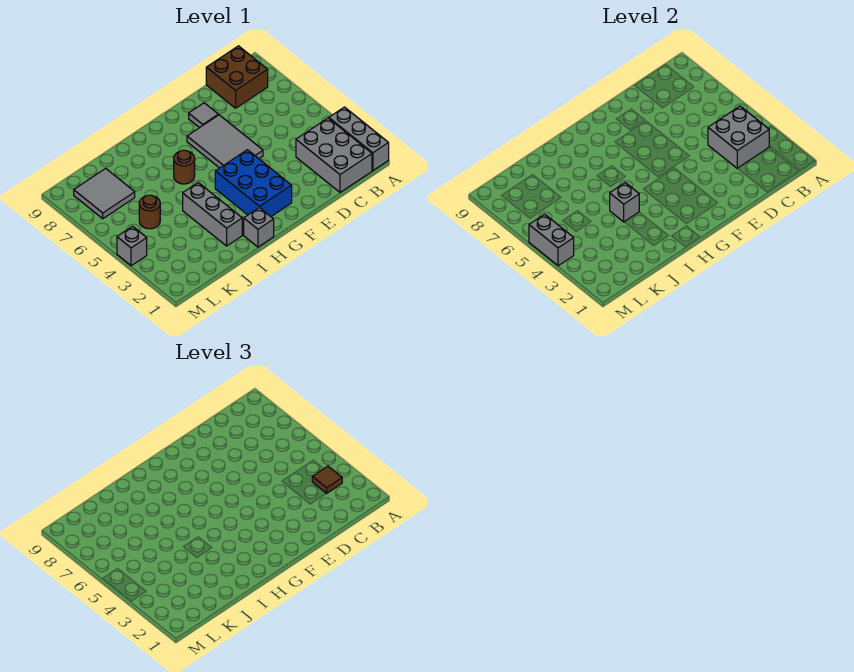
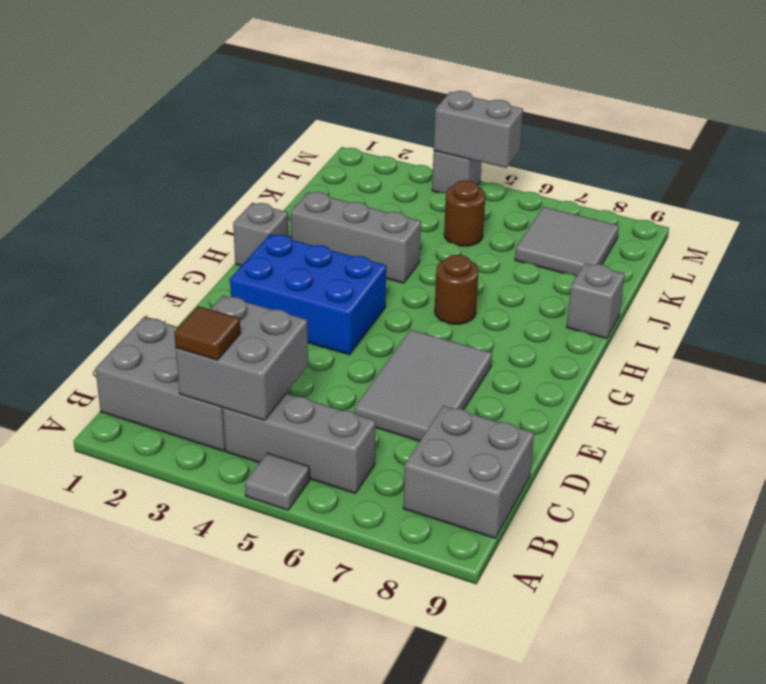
grey 1x3 brick [329,107,389,171] -> grey 1x3 brick moved to [223,393,376,493]
brown 2x2 brick [206,46,268,108] -> grey 2x2 brick [403,406,534,538]
grey 2x3 tile [187,115,263,168] -> grey 2x3 tile turned to [355,330,492,441]
grey 1x1 tile [189,103,218,128] -> grey 1x1 tile moved to [245,453,310,510]
grey 1x1 brick [610,183,639,222] -> grey 1x1 brick moved to [567,263,625,339]

